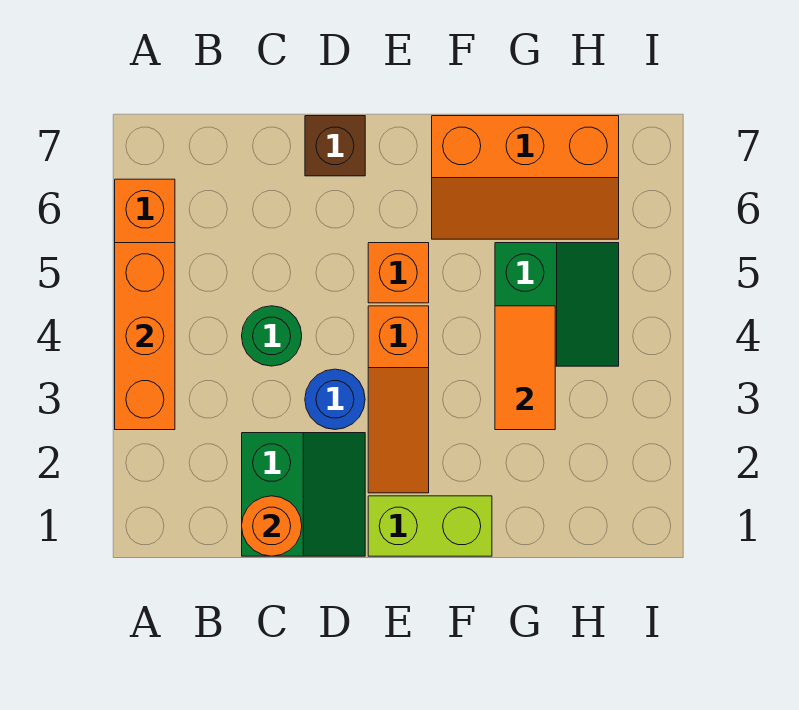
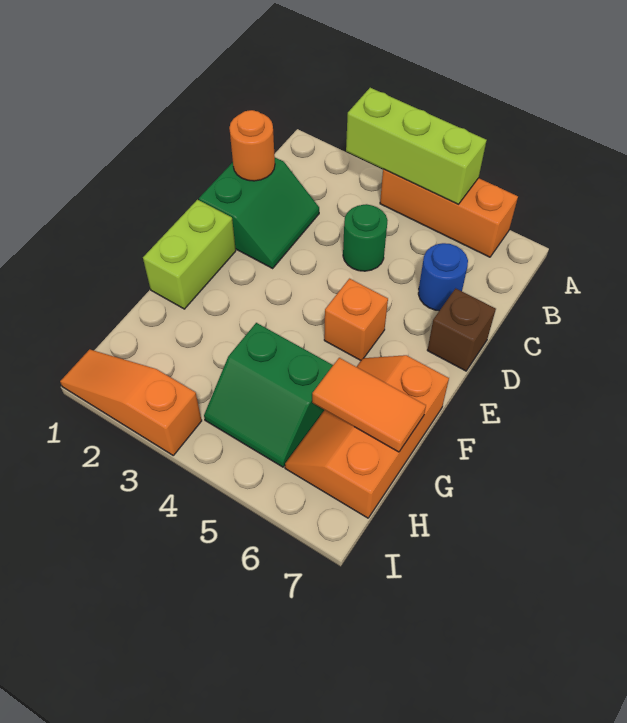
orange 1x3 brick [115,243,175,430] -> lime 1x3 brick [346,88,487,204]
green 2x2 slope [242,433,365,556] -> green 2x2 slope turned to [199,158,319,268]
blue 1x1 round brick [305,369,365,429] -> blue 1x1 round brick moved to [418,243,468,311]
orange 1x3 slope [368,306,429,493] -> orange 1x3 slope moved to [60,349,202,455]
orange 1x2 tile [495,306,555,430] -> orange 1x2 tile moved to [312,358,426,452]

